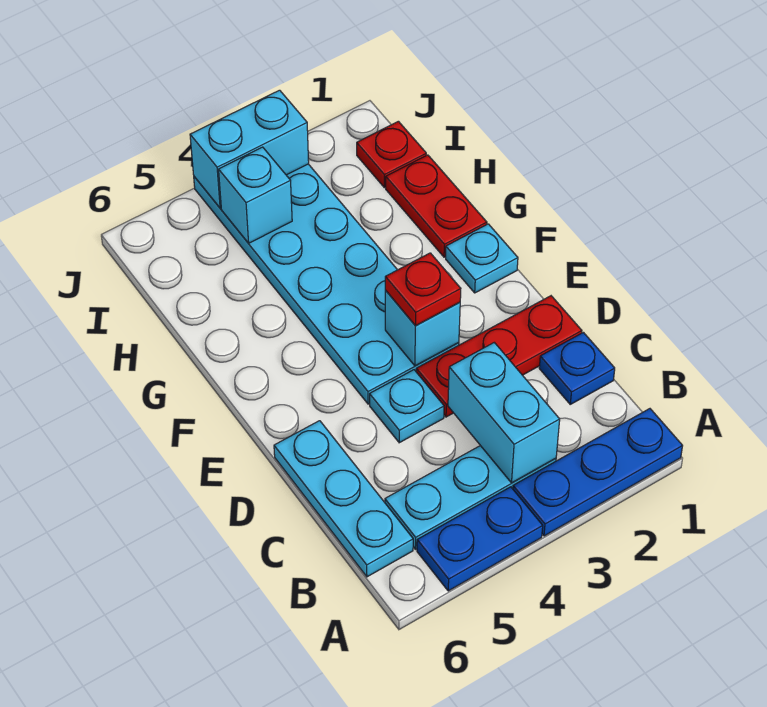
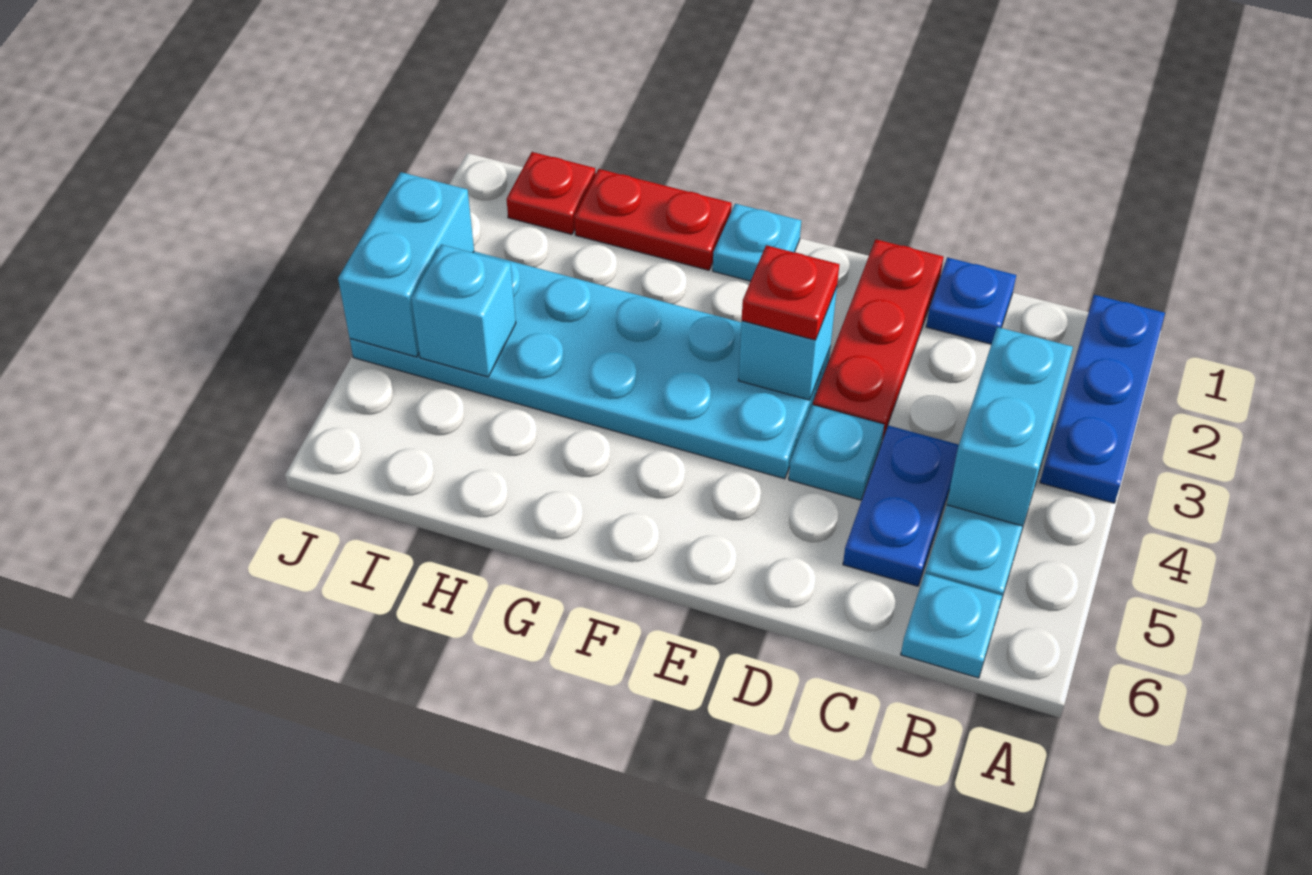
blue 1x2 plate [417,487,543,591] -> blue 1x2 plate moved to [843,425,959,586]
cyan 1x2 brick [448,343,560,483] -> cyan 1x2 brick turned to [947,327,1073,526]
cyan 1x3 plate [274,421,413,577] -> cyan 1x1 plate [901,574,1002,678]

